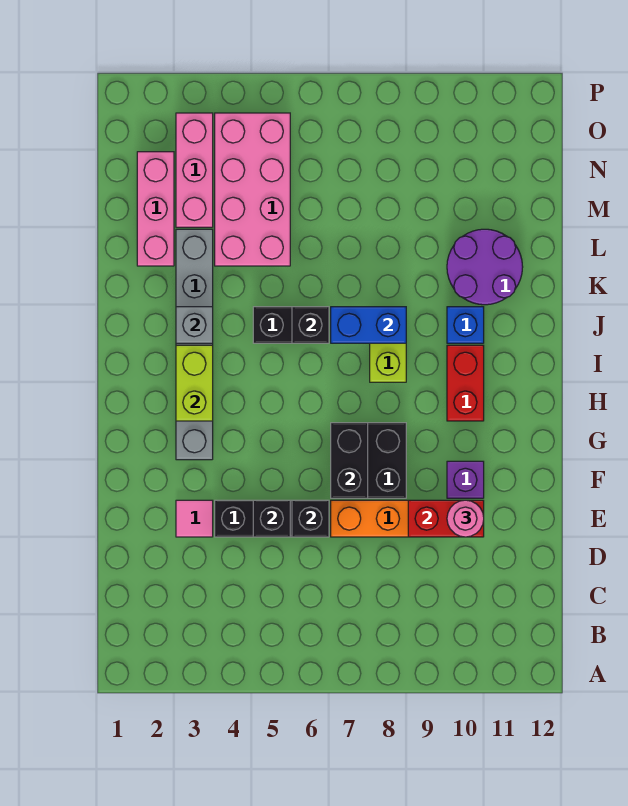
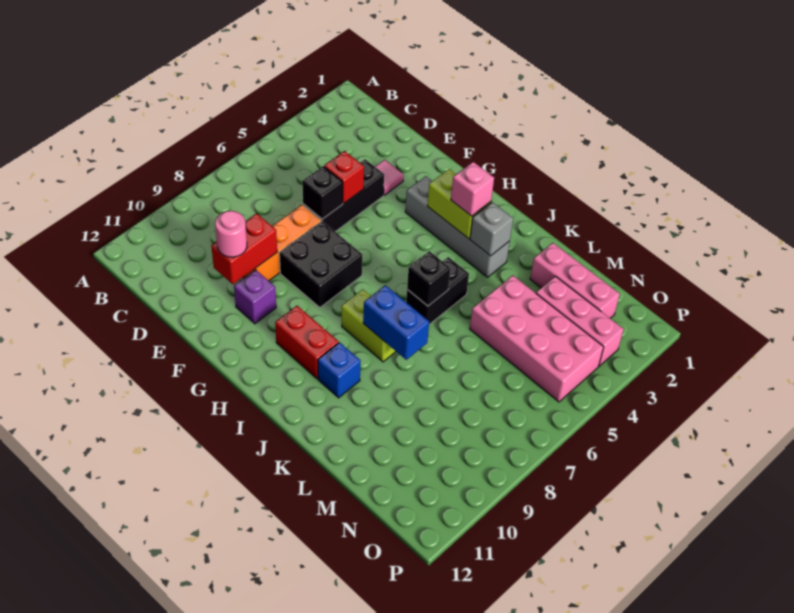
black 1x1 brick [253,500,290,537] -> red 1x1 brick [324,151,364,203]
black 1x2 brick [331,423,368,498] -> none
grey 1x6 brick [176,229,213,460] -> grey 1x4 brick [405,176,510,277]
none -> pink 1x1 brick [451,162,494,216]
blue 1x2 brick [331,307,406,343] -> blue 1x2 brick turned to [363,285,429,360]
purple 2x2 round brick [447,229,523,305] -> none

